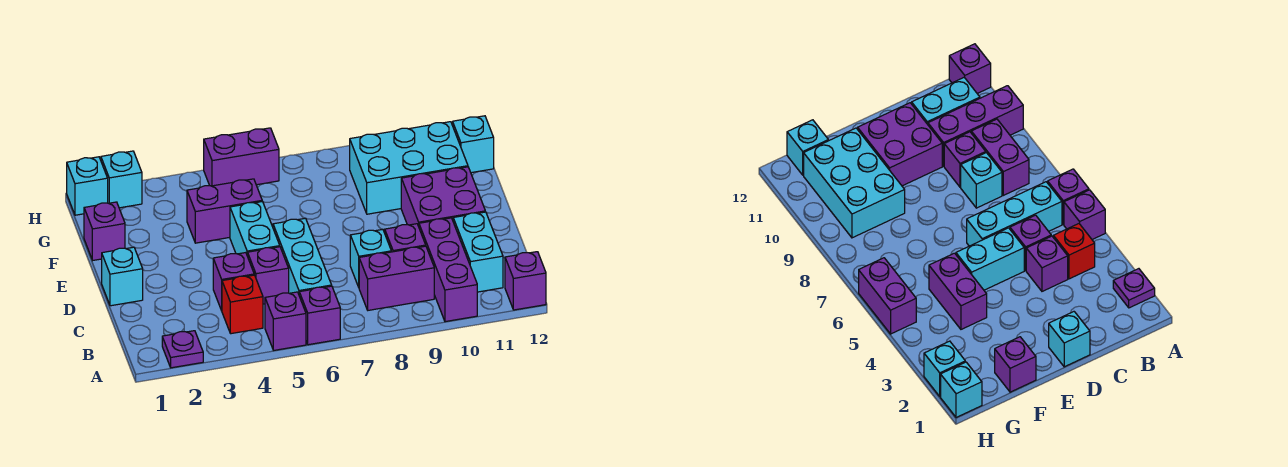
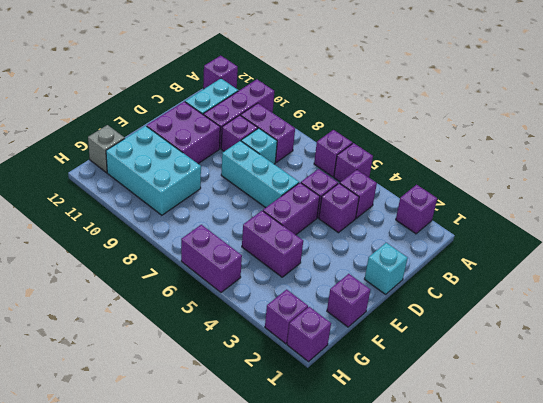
purple 1x1 plate [162,331,203,368] -> purple 1x1 brick [396,185,437,234]
red 1x1 brick [222,275,263,334] -> purple 1x1 brick [340,170,377,218]
cyan 1x3 brick [273,218,332,294] -> cyan 1x3 brick turned to [221,141,299,208]
cyan 1x2 brick [230,201,280,256] -> purple 1x2 brick [263,183,320,235]
cyan 1x1 brick [453,116,494,173] -> grey 1x1 brick [88,125,125,173]
cyan 1x1 brick [67,157,108,215] -> purple 1x1 brick [287,307,331,362]
cyan 1x1 brick [101,151,142,208] -> purple 1x1 brick [265,289,308,344]

